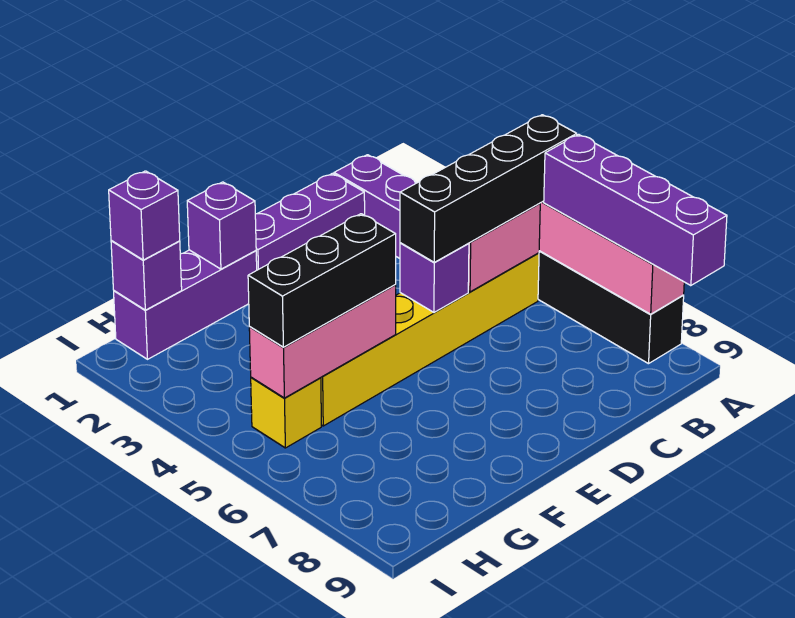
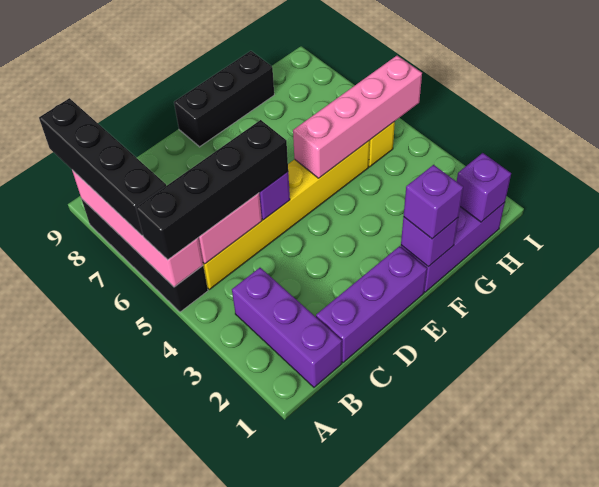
purple 1x4 brick [544,134,727,286] -> black 1x4 brick [39,98,166,236]
pink 1x3 brick [249,285,396,398] -> pink 1x4 brick [293,56,422,178]
black 1x3 brick [248,214,396,347] -> black 1x3 brick moved to [174,51,274,147]
purple 1x1 brick [109,171,180,260] -> purple 1x1 brick moved to [404,165,463,239]

